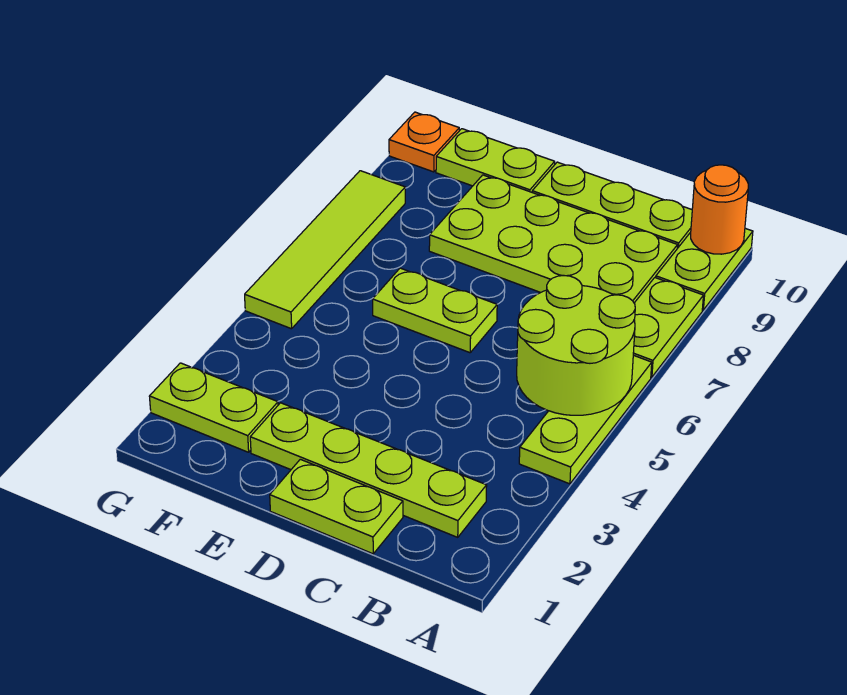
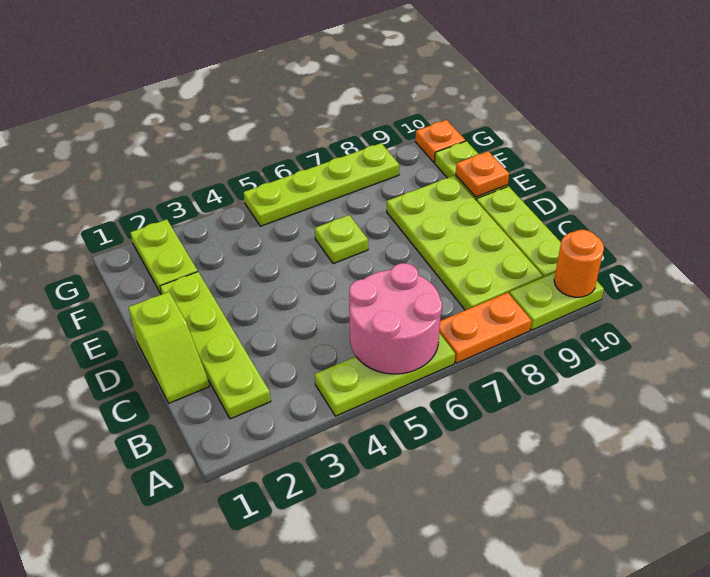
lime 2x2 round brick [517,275,635,415] -> pink 2x2 round brick [349,263,442,374]
lime 1x2 plate [633,278,703,377] -> orange 1x2 plate [439,293,532,363]
lime 1x2 plate [270,459,403,554] -> lime 1x2 slope [128,292,210,403]
lime 1x2 plate [373,268,497,353] -> lime 1x1 plate [315,215,368,264]
none -> orange 1x1 plate [456,151,509,197]
lime 1x4 tile [245,171,405,329] -> lime 1x4 plate [244,143,399,226]

